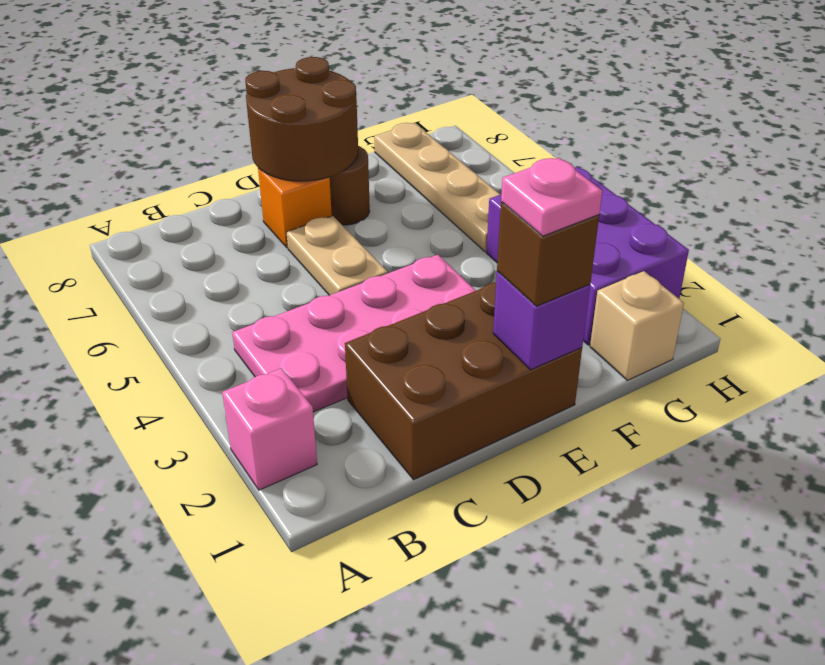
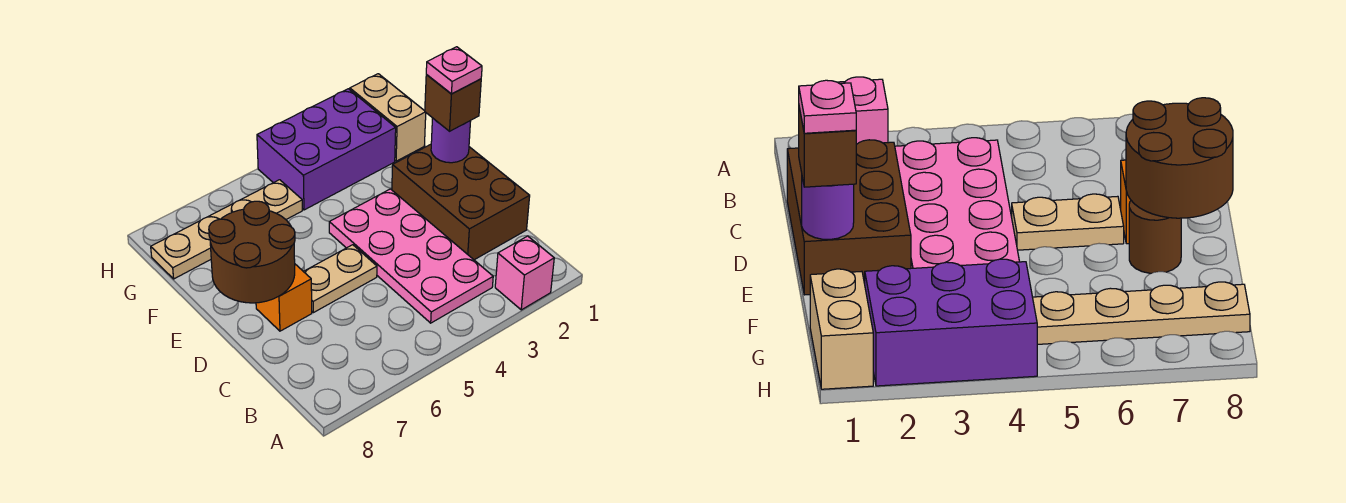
purple 1x1 brick [493,271,590,370] -> purple 1x1 round brick [431,118,471,163]
tan 1x1 brick [590,271,684,380] -> tan 1x2 brick [350,74,426,161]

